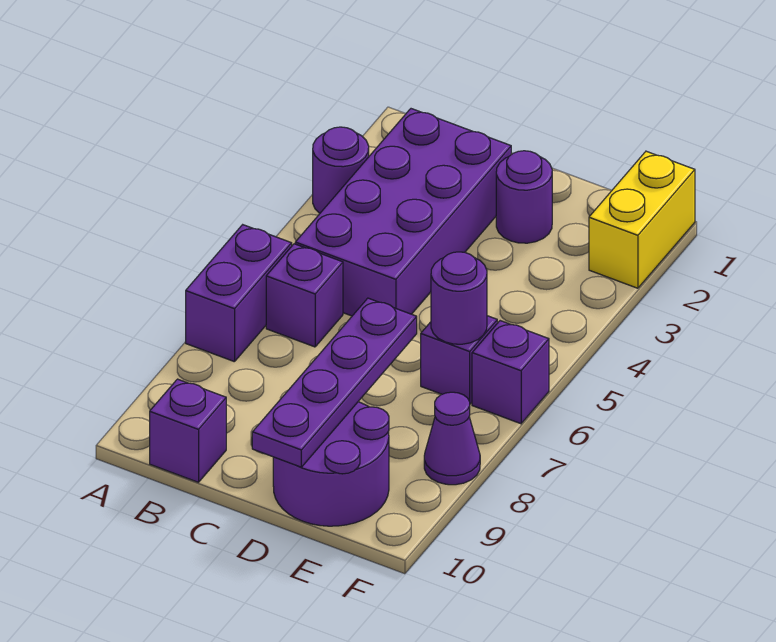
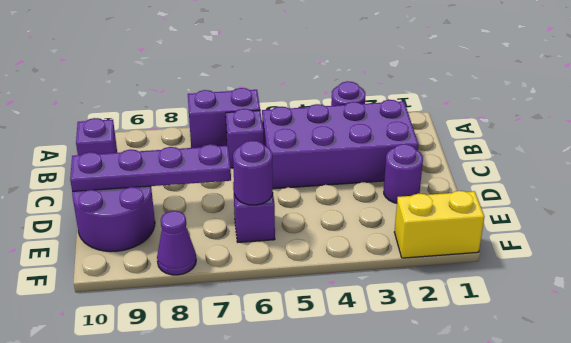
purple 1x1 brick [472,321,549,424] -> none

